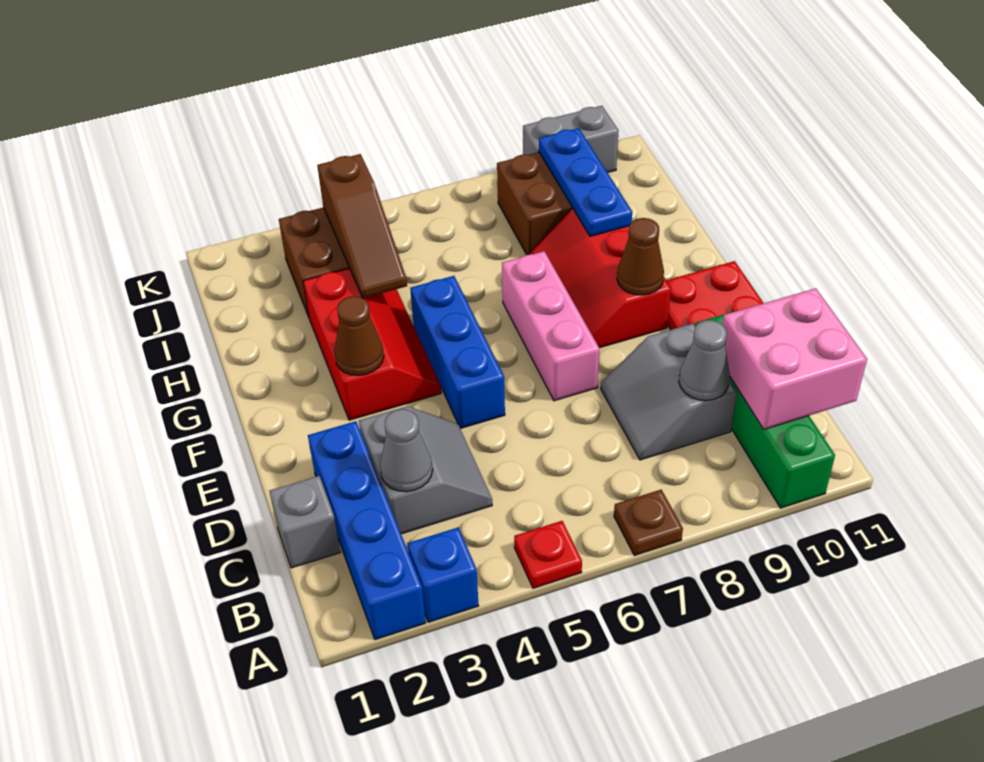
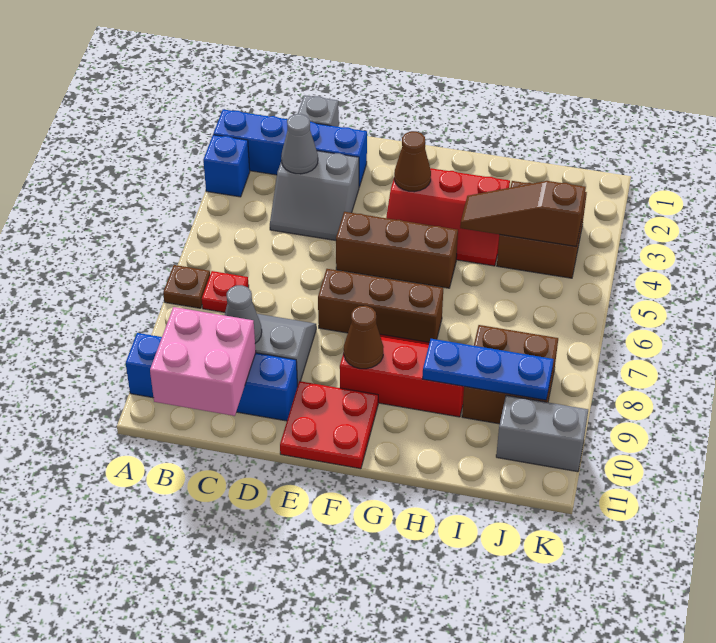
red 1x1 plate [514,521,582,588] -> red 1x1 plate moved to [202,271,249,312]
green 1x4 brick [695,310,835,508] -> blue 1x4 brick [126,333,297,421]
blue 1x3 brick [410,276,505,429] -> brown 1x3 brick [336,212,458,288]
pink 1x3 brick [502,251,600,401] -> brown 1x3 brick [318,269,443,342]
grey 1x2 brick [523,106,619,173] -> grey 1x2 brick turned to [496,395,588,472]

